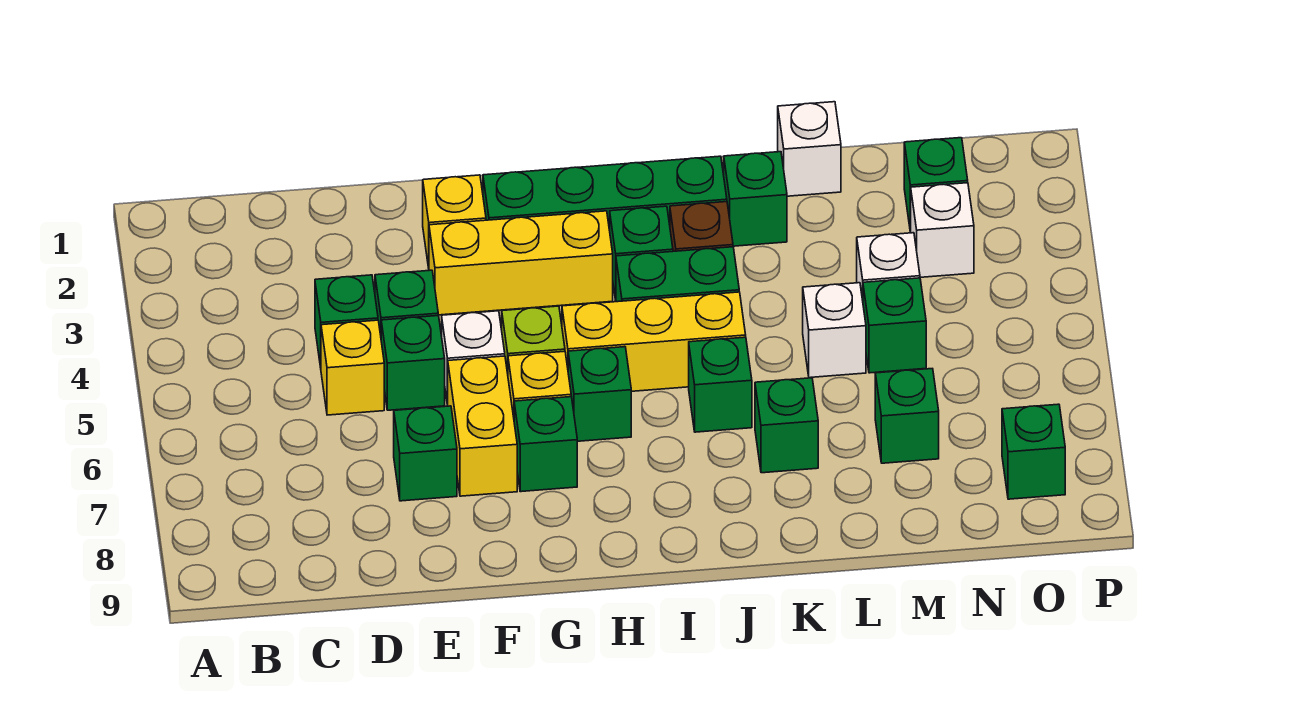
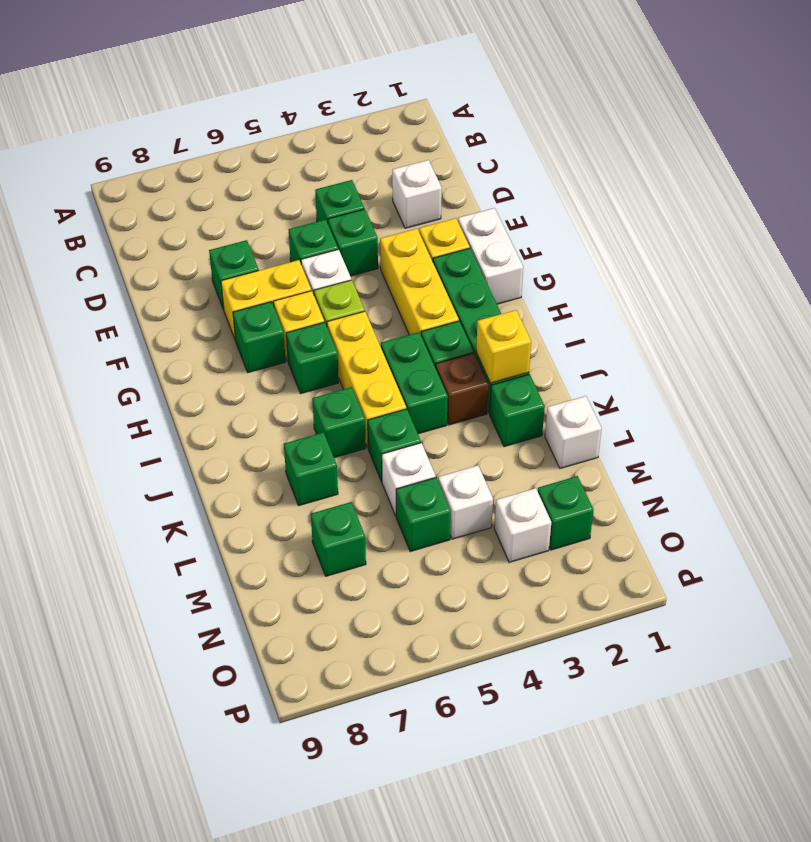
none -> white 1x1 brick [392,160,442,228]
yellow 1x1 brick [321,320,384,415] -> yellow 1x1 brick moved to [476,310,531,383]
none -> white 1x2 brick [458,208,523,304]
green 1x1 brick [1002,404,1065,499] -> green 1x1 brick moved to [368,409,421,482]

